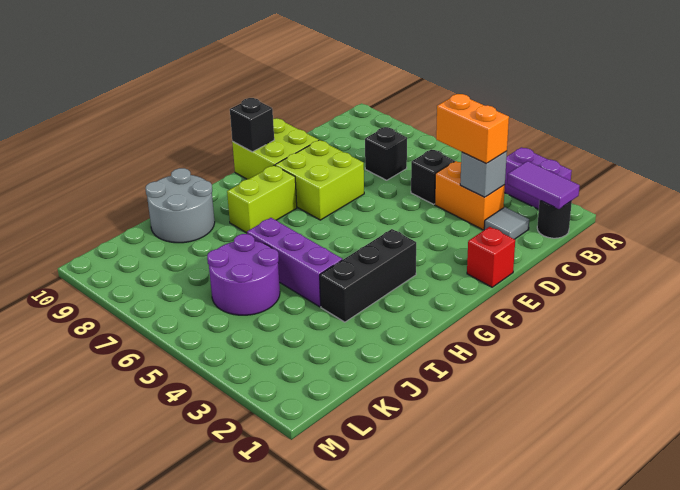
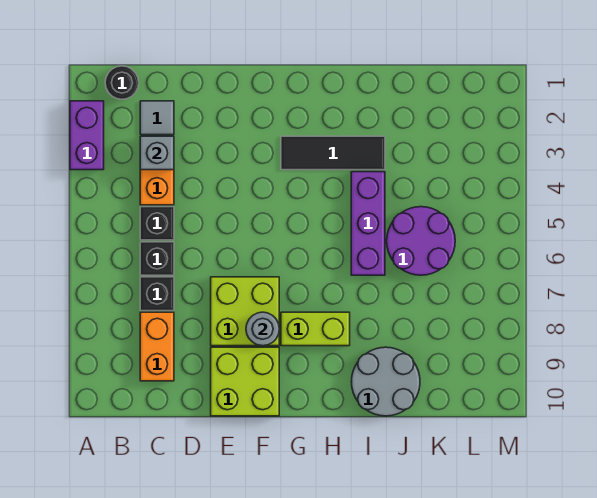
purple 1x2 tile [507,161,580,209] -> none
orange 1x2 brick [436,94,509,164] -> orange 1x2 brick moved to [140,312,174,381]
red 1x1 brick [467,227,515,287] -> none
none -> grey 1x1 round brick [246,312,279,346]
black 1x1 brick [230,98,274,152] -> black 1x1 brick moved to [140,242,174,275]
black 1x3 brick [320,229,416,322] -> black 1x3 tile [281,136,385,170]

